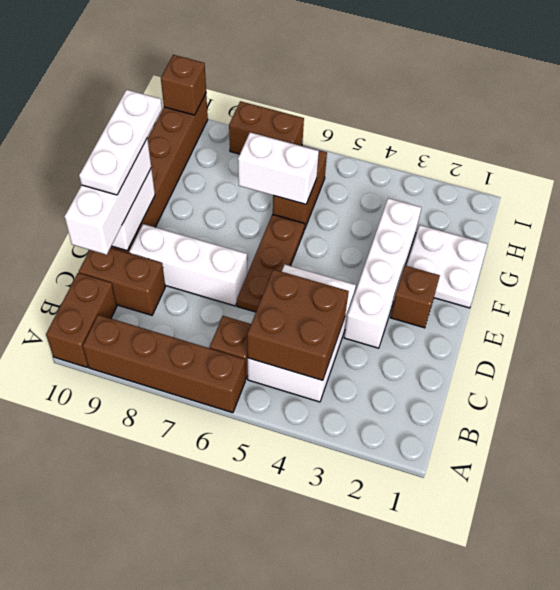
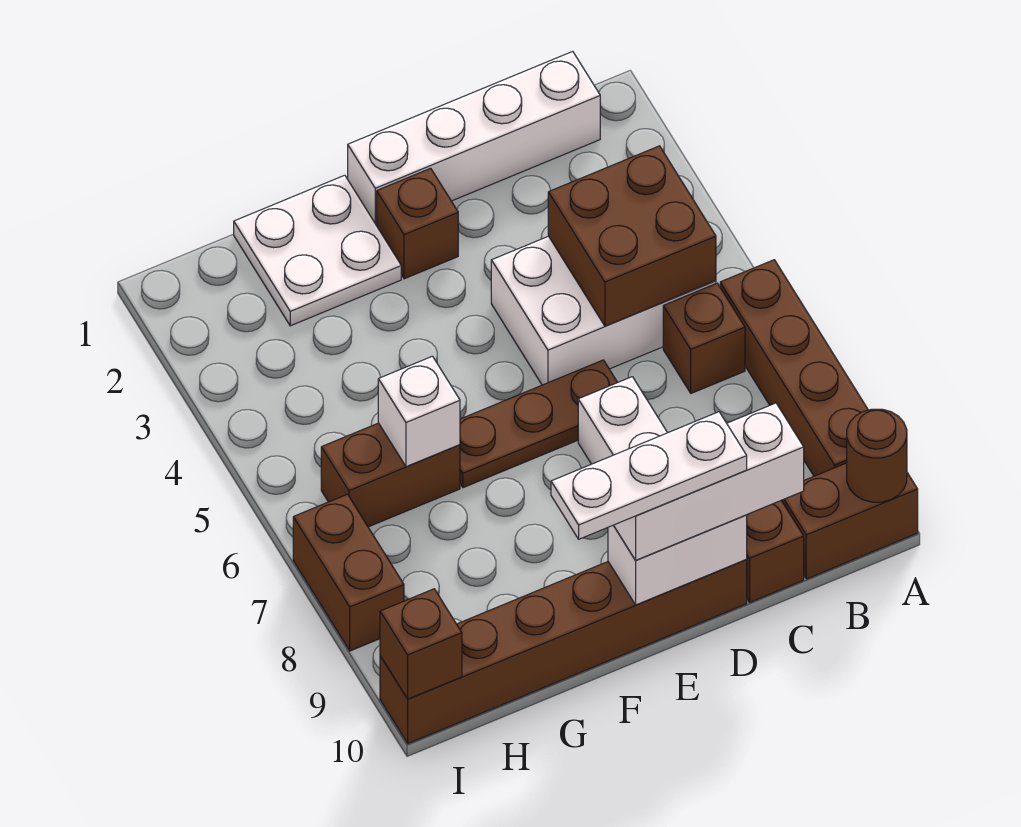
none -> brown 1x1 round brick [847,409,907,502]
white 1x4 brick [344,198,421,348] -> white 1x4 brick moved to [348,51,600,226]
white 1x2 brick [238,132,319,204] -> white 1x1 brick [378,356,460,467]

